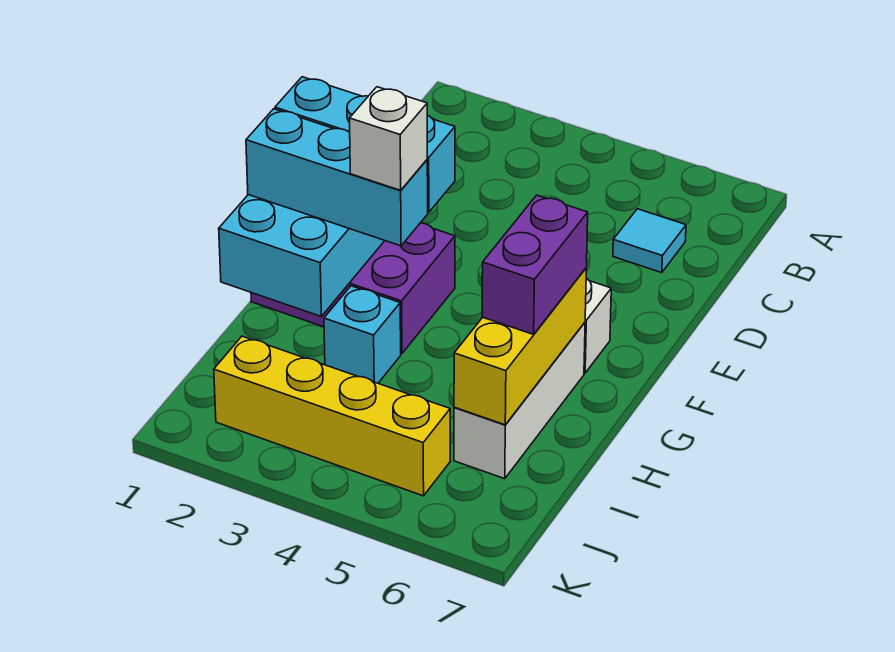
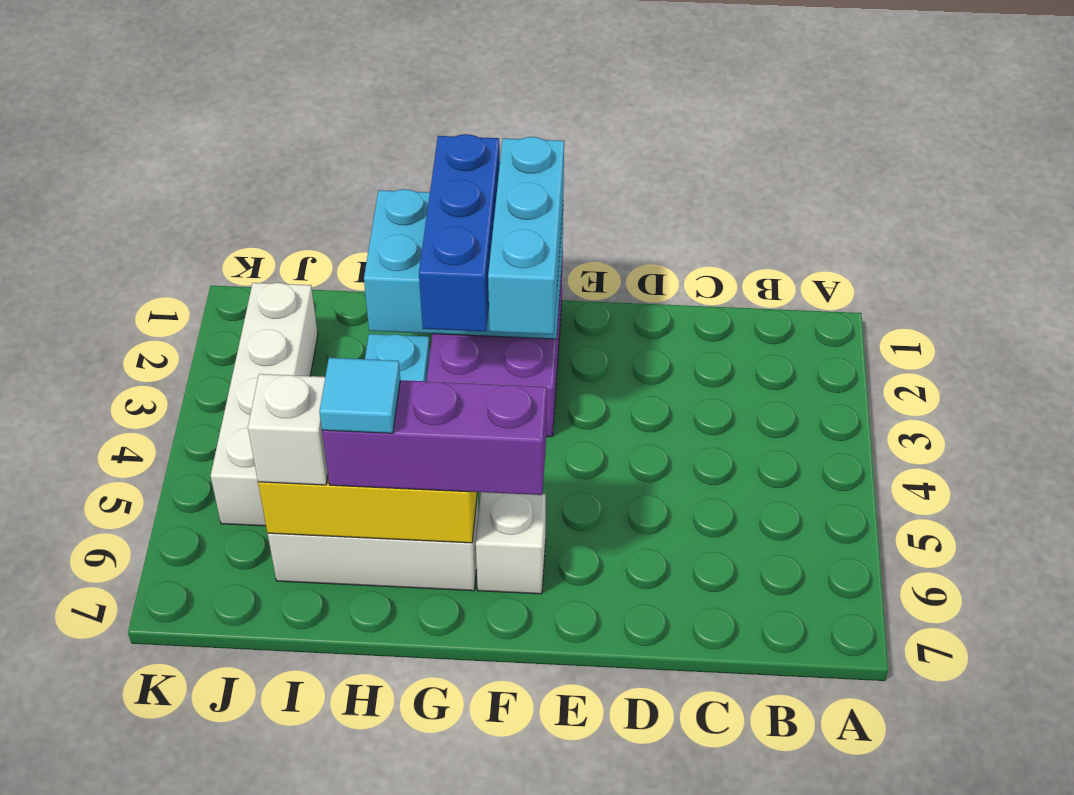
cyan 1x1 tile [613,209,686,273] -> cyan 1x1 tile moved to [319,358,400,433]
cyan 1x3 brick [246,109,428,246] -> blue 1x3 brick [419,134,500,332]
white 1x1 brick [350,87,427,190] -> white 1x1 brick moved to [248,374,328,485]
purple 1x2 brick [482,195,588,334] -> purple 1x3 brick [322,380,546,495]
yellow 1x4 brick [214,336,450,496] -> white 1x4 brick [211,283,318,526]

